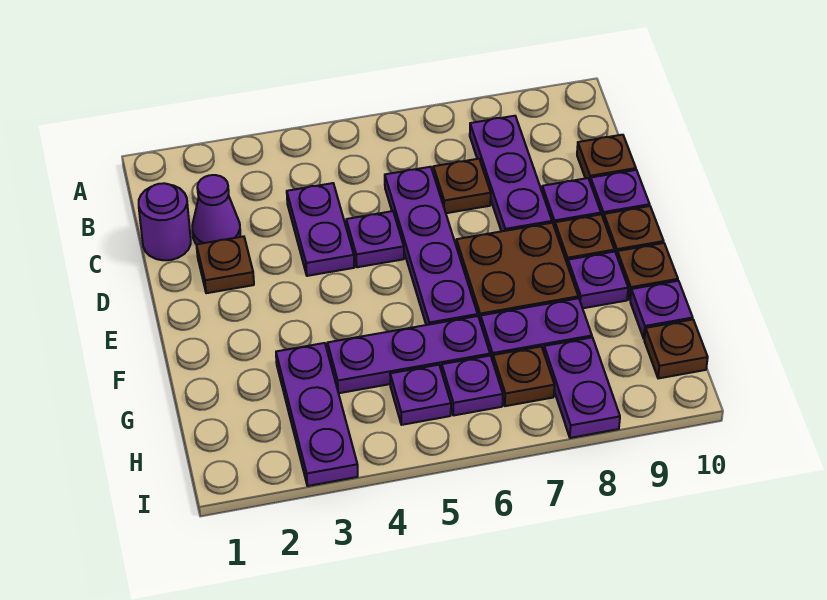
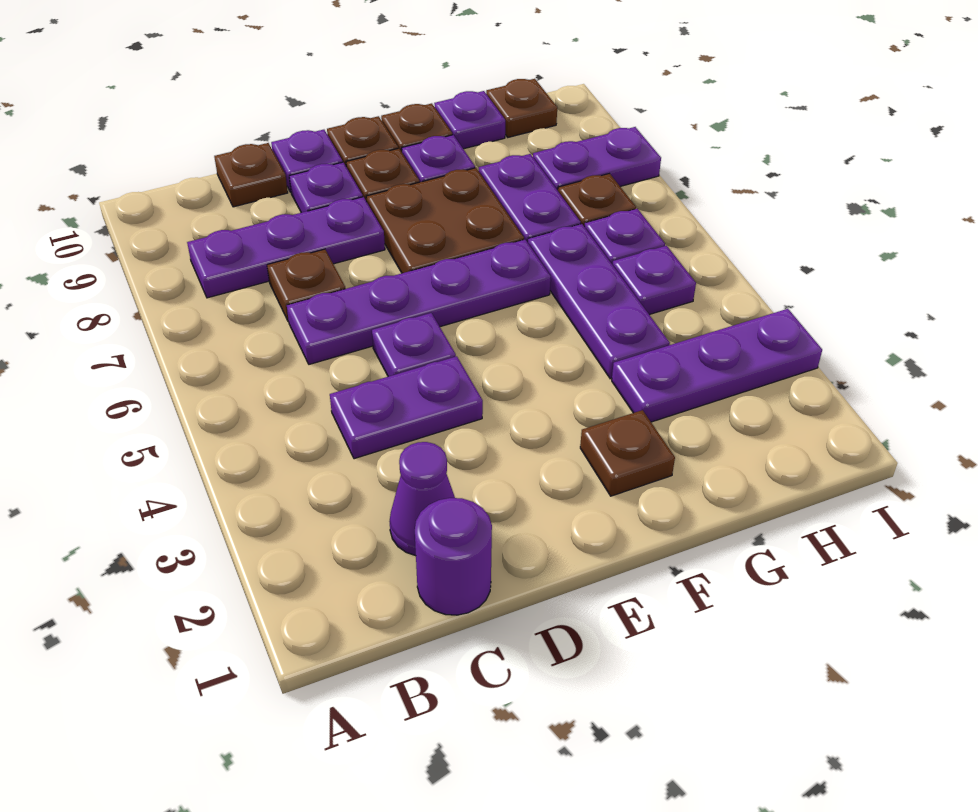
brown 1x1 plate [196,236,254,293] -> brown 1x1 plate moved to [580,410,675,496]

